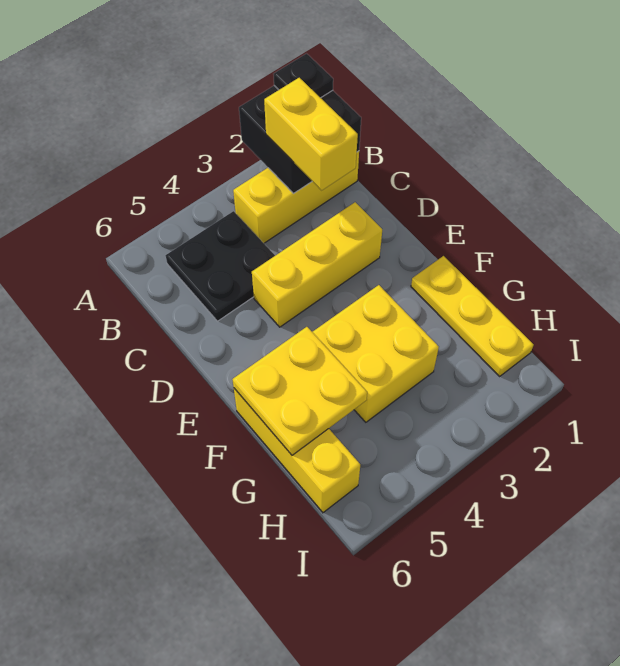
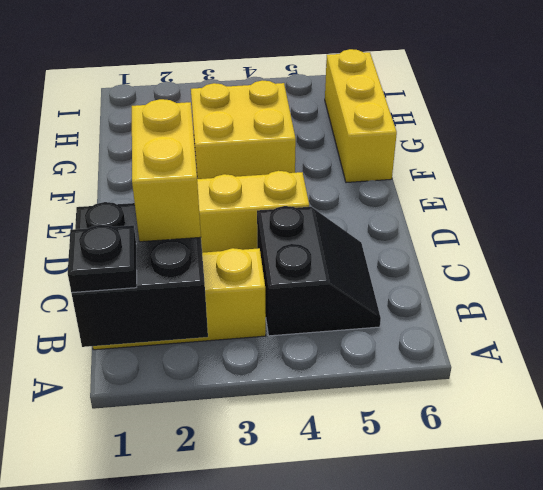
black 2x2 plate [166,211,275,321] -> black 2x2 slope [257,206,381,336]
yellow 1x3 plate [411,256,534,376] -> none
yellow 2x2 plate [232,327,367,455] -> none

